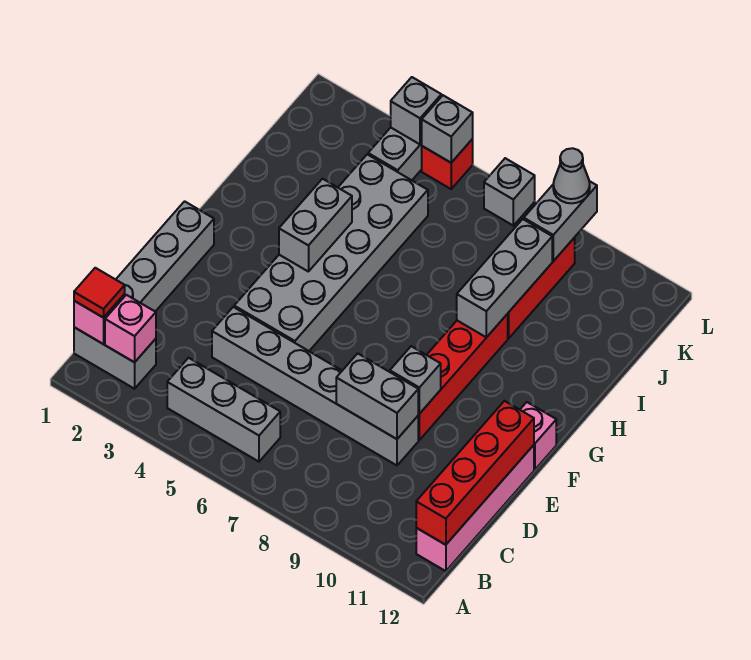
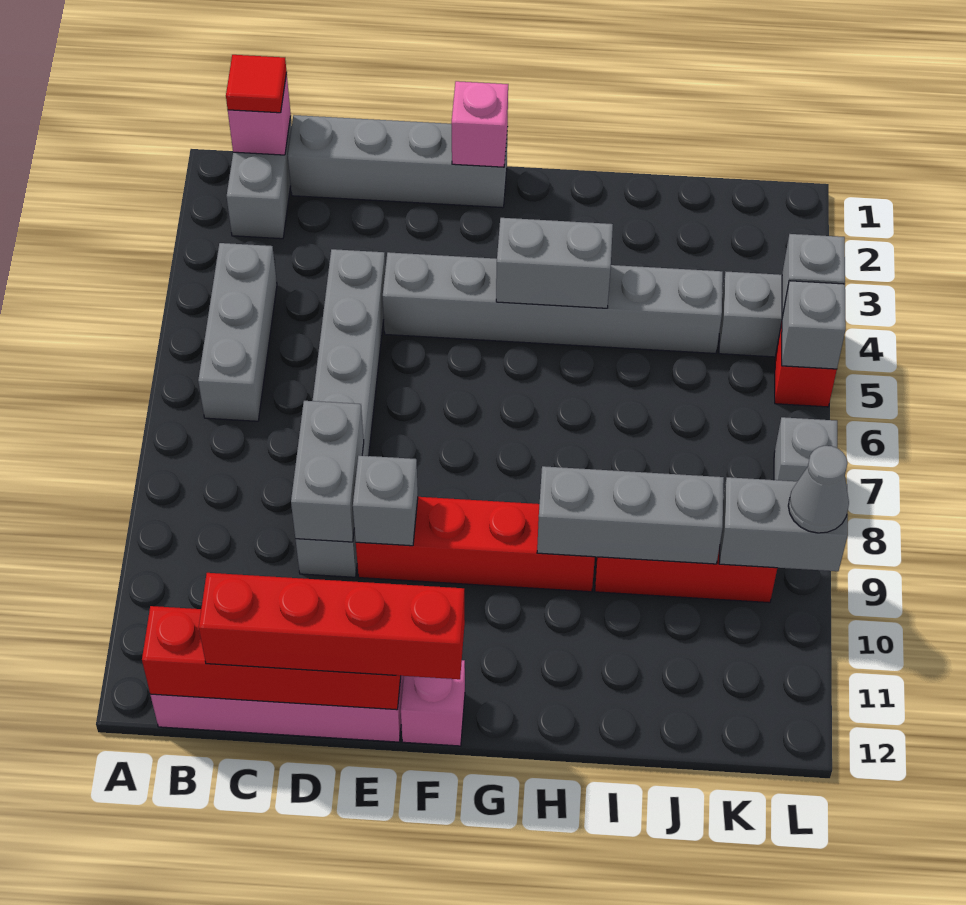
pink 1x1 brick [105,295,156,362] -> pink 1x1 brick moved to [451,81,508,167]
none -> red 1x4 brick [199,573,465,679]
grey 2x6 brick [234,154,428,351] -> grey 1x6 brick [383,252,723,353]

